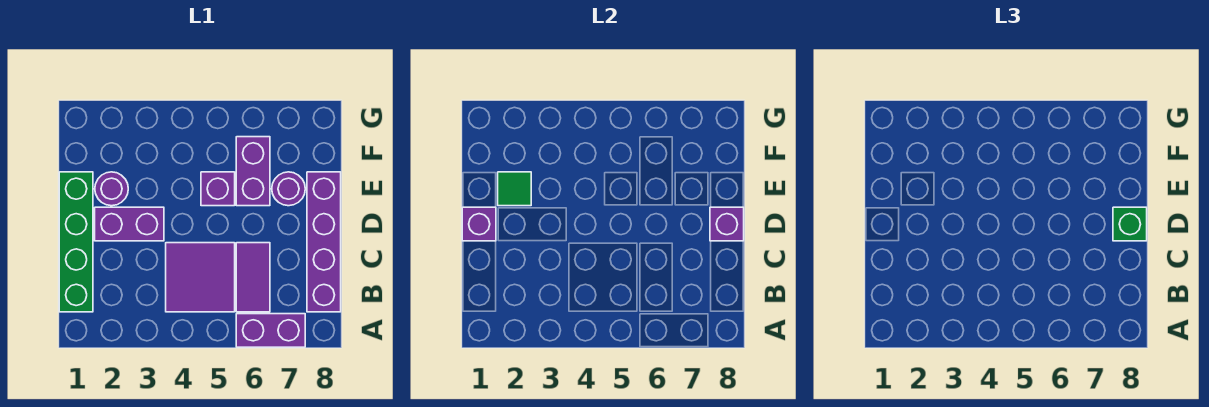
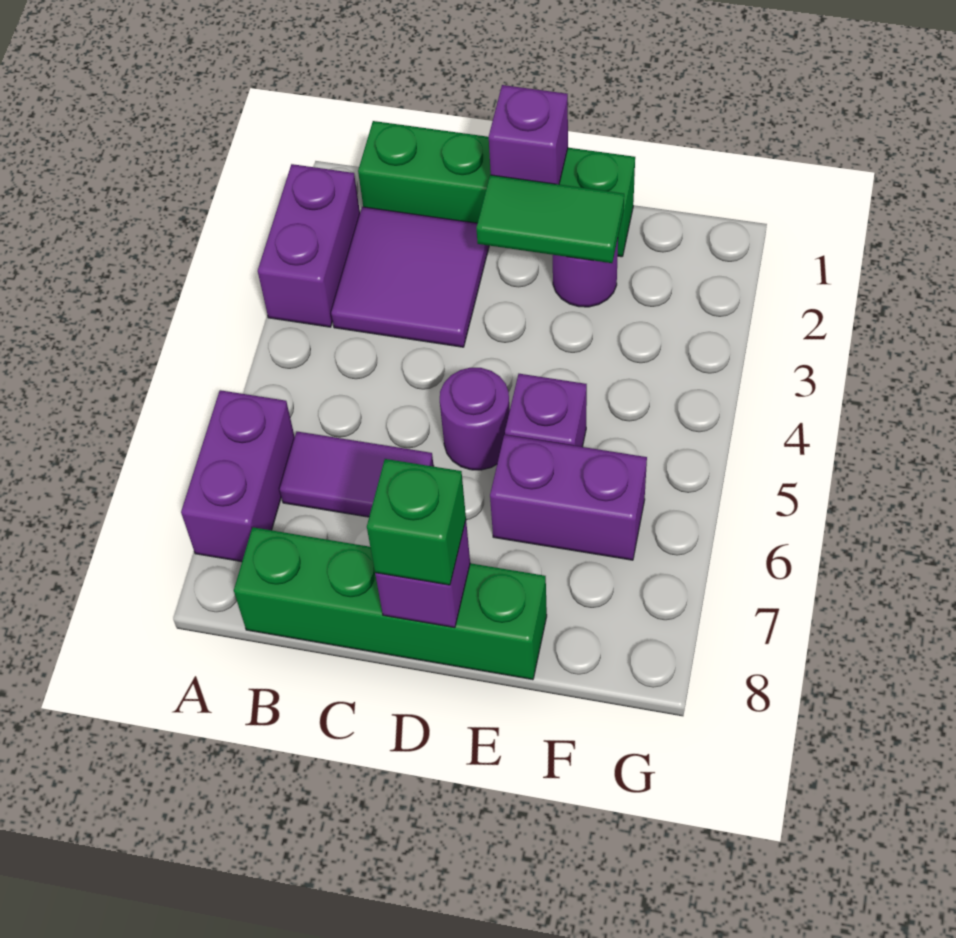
purple 2x2 tile [166,243,235,312] -> purple 2x2 tile moved to [331,207,489,347]
purple 1x4 brick [307,172,341,312] -> green 1x4 brick [234,527,547,680]
purple 1x2 brick [95,207,164,241] -> purple 1x2 brick moved to [258,164,360,327]
green 1x1 tile [498,172,531,206] -> green 1x2 tile [476,175,624,263]
purple 1x1 round brick [272,172,305,206] -> purple 1x1 round brick moved to [440,368,510,470]

